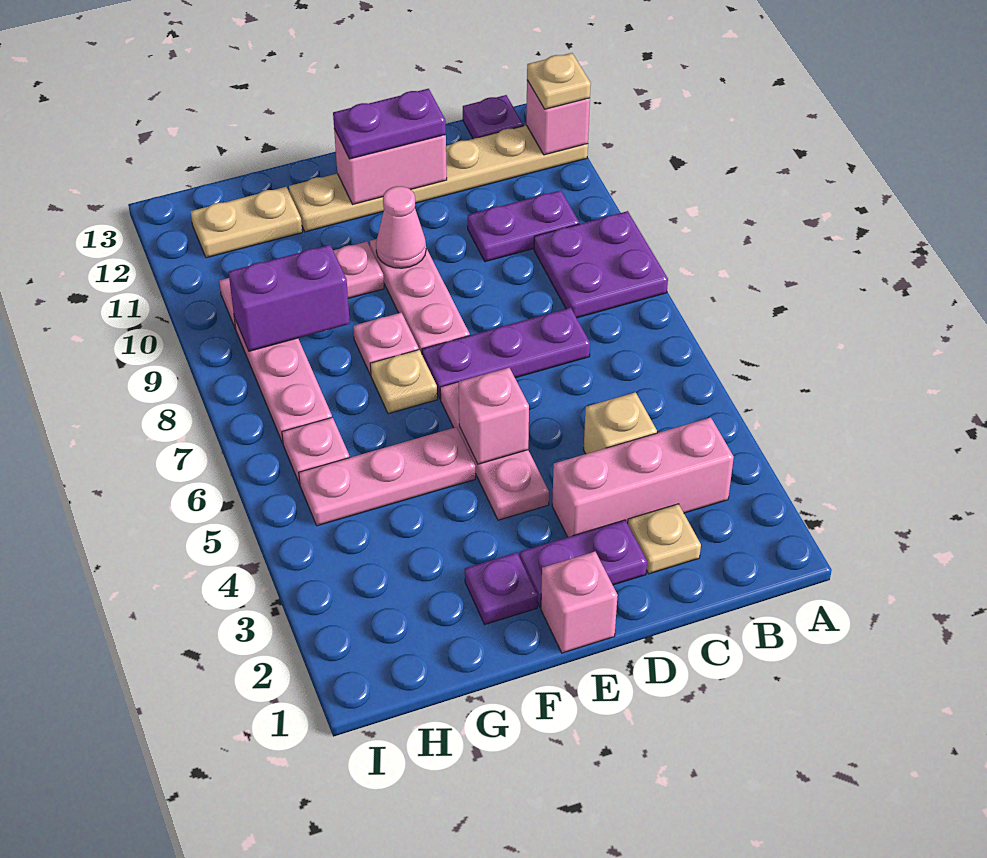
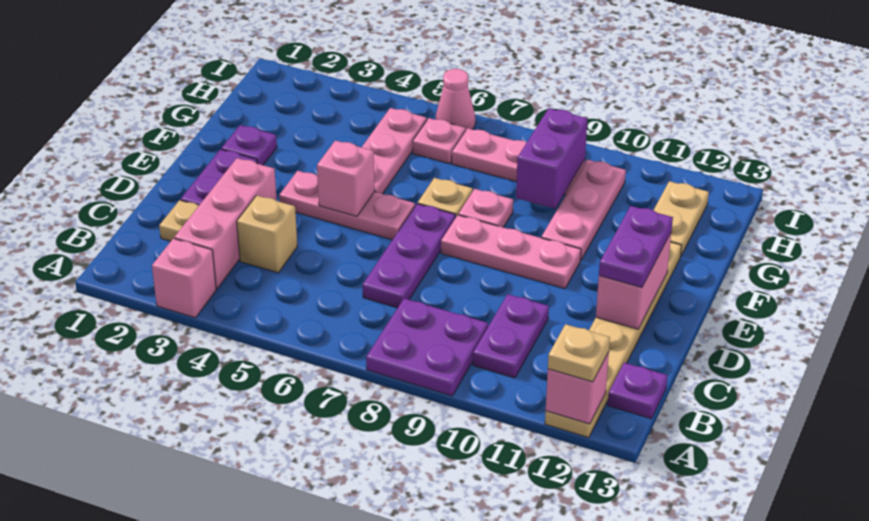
pink 1x1 brick [541,552,618,653] -> pink 1x1 brick moved to [152,238,216,318]
pink 1x1 cone [376,186,426,268] -> pink 1x1 cone moved to [436,69,475,130]

